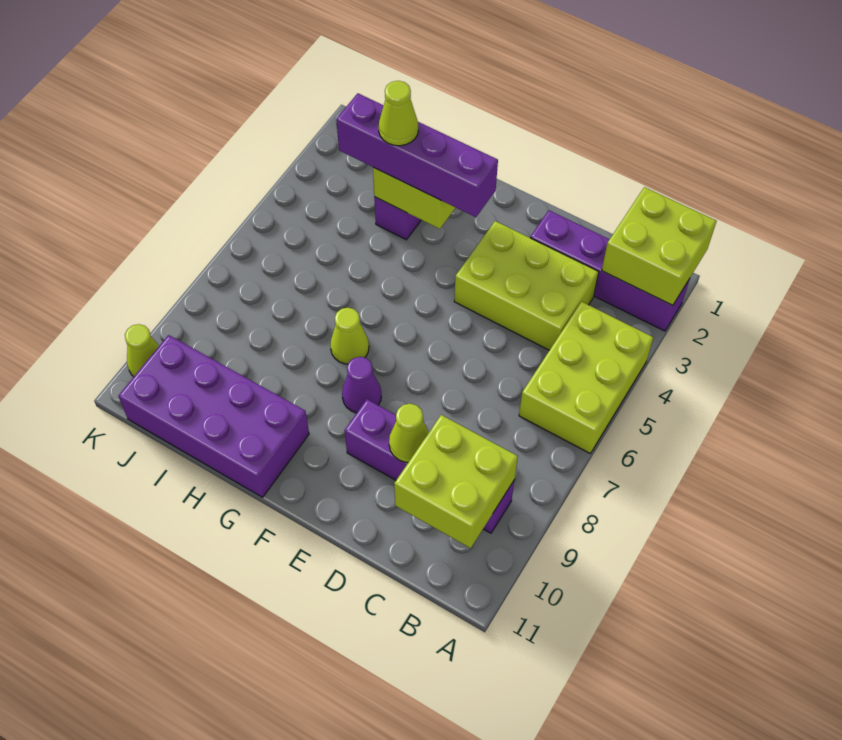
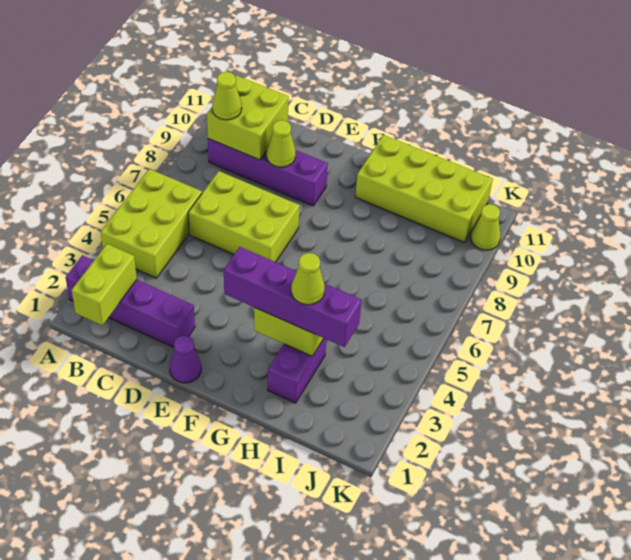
lime 2x2 brick [602,187,716,305] -> lime 1x2 brick [72,244,137,326]
lime 2x3 brick [454,221,599,350] -> lime 2x3 brick moved to [188,171,300,262]
purple 1x1 cone [342,357,381,413] -> purple 1x1 cone moved to [170,335,201,383]
lime 1x1 cone [330,308,369,364] -> lime 1x1 cone moved to [212,72,242,120]
purple 2x4 brick [118,335,309,497] -> lime 2x4 brick [355,135,493,243]

